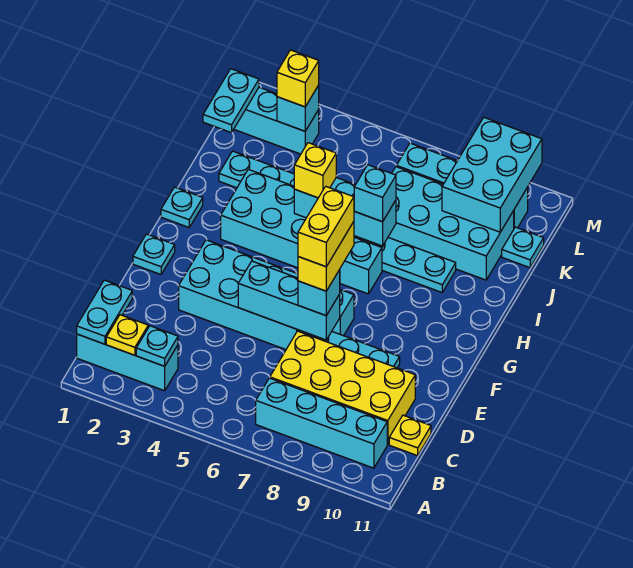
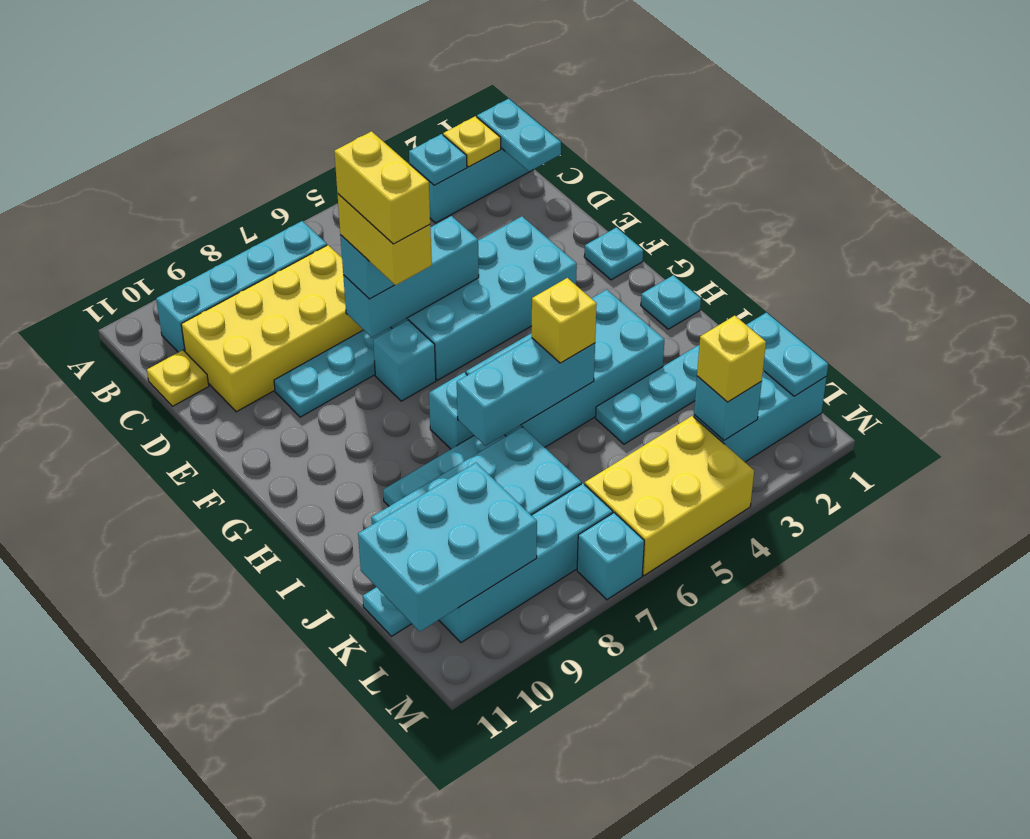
cyan 1x1 brick [354,165,396,222] -> cyan 1x1 brick moved to [577,513,644,600]
cyan 2x3 brick [442,118,542,232] -> cyan 2x3 brick turned to [358,463,537,631]
none -> yellow 2x3 brick [585,416,754,576]

